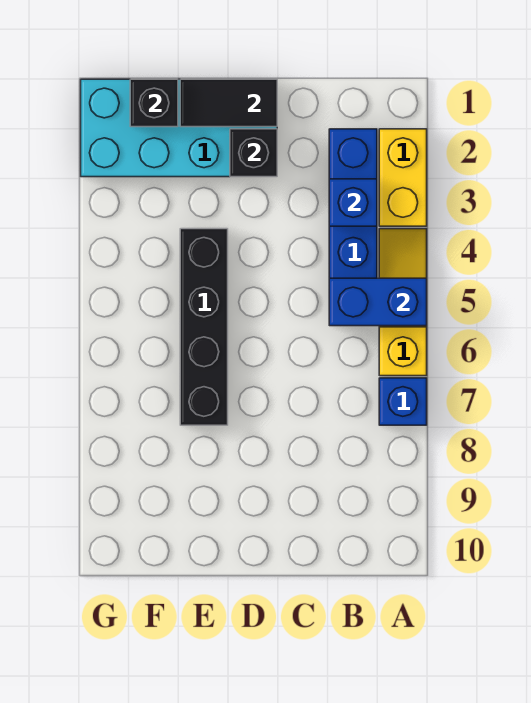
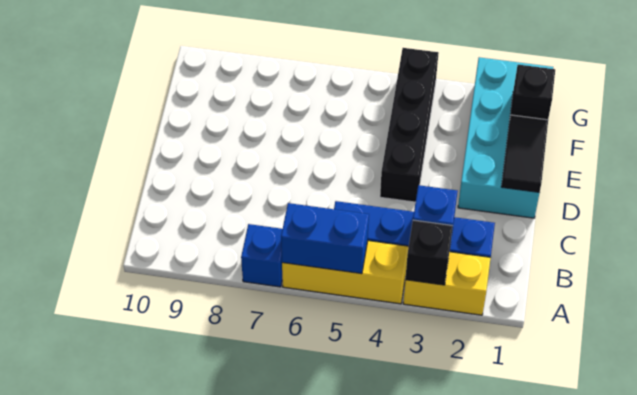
yellow 1x3 slope [379,229,427,376] -> yellow 1x3 brick [282,241,409,304]
blue 1x2 brick [329,278,427,326] -> blue 1x2 brick turned to [281,203,369,274]
black 1x1 brick [230,129,277,177] -> black 1x1 brick moved to [405,220,453,285]
black 1x4 brick [180,229,228,425] -> black 1x4 brick turned to [380,48,439,202]

